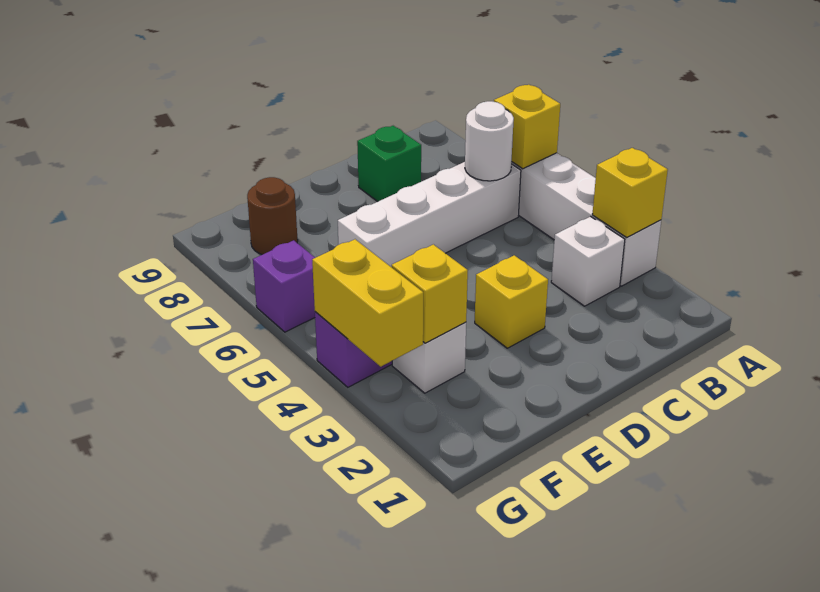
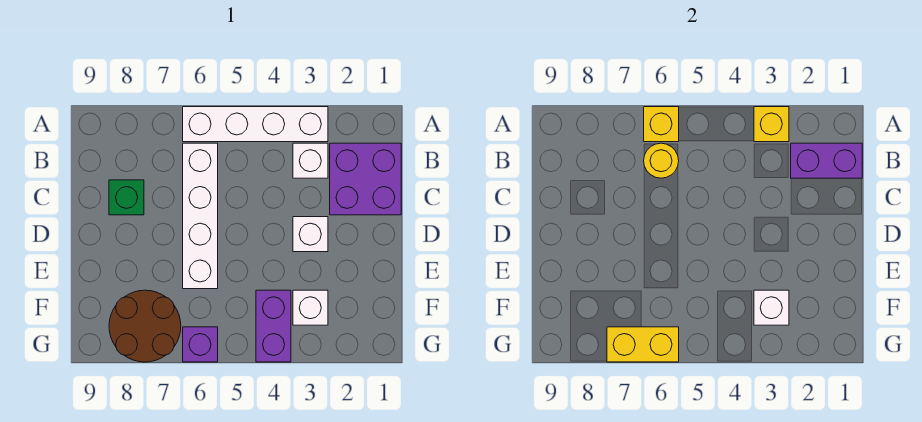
none -> purple 2x2 brick [330,143,401,215]
none -> purple 1x2 brick [791,143,862,178]
white 1x1 round brick [465,101,514,181] -> yellow 1x1 round brick [644,143,679,178]
yellow 1x1 brick [475,255,548,348] -> white 1x1 brick [293,217,328,252]
yellow 1x1 brick [392,244,468,343] -> white 1x1 brick [754,290,789,325]
brown 1x1 round brick [247,177,298,255] -> brown 2x2 round brick [109,290,181,362]
yellow 1x2 brick [312,239,423,366] -> yellow 1x2 brick moved to [607,327,679,362]

